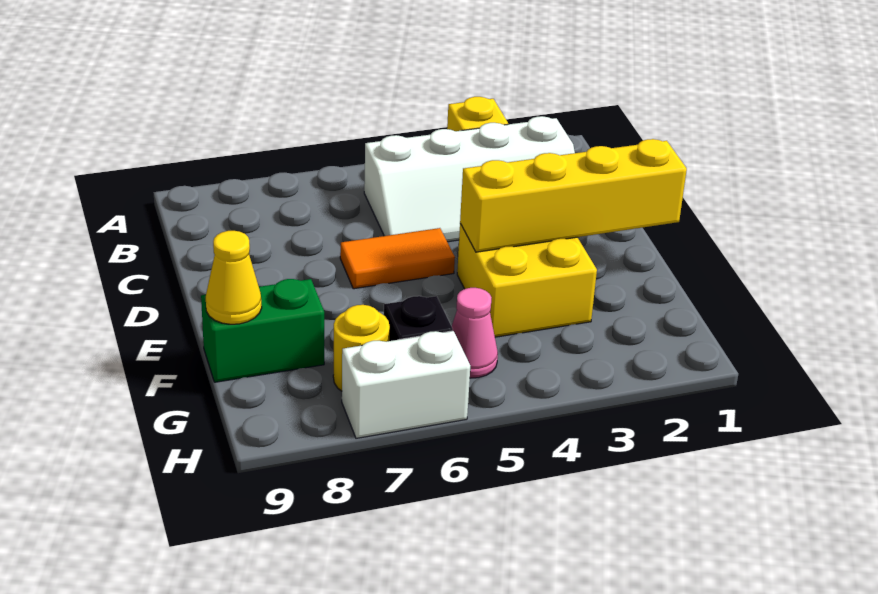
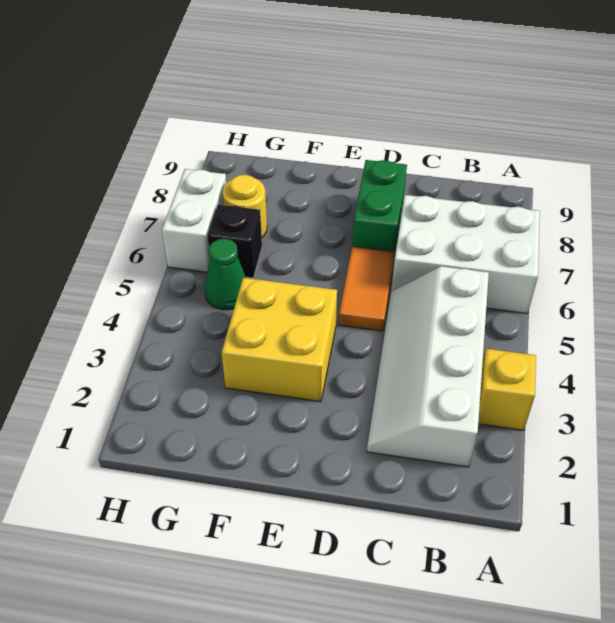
none -> white 2x3 brick [391,195,540,314]
yellow 1x4 brick [460,139,687,252] -> none
green 1x2 brick [201,279,324,382] -> green 1x2 brick moved to [352,160,407,257]
yellow 1x1 cone [206,231,262,324] -> none
pink 1x1 cone [452,288,498,378] -> green 1x1 cone [205,239,246,310]

